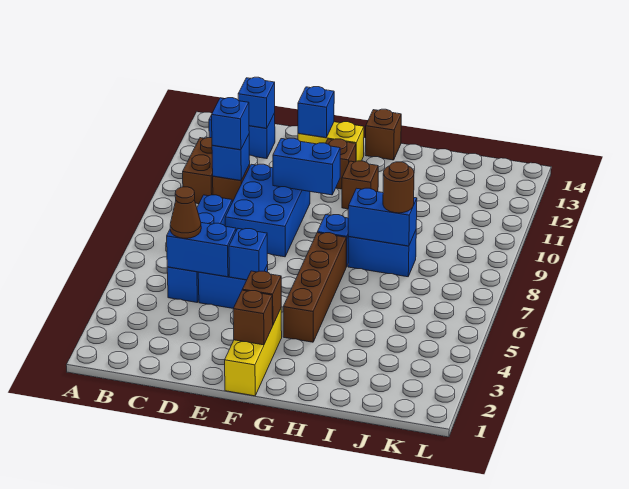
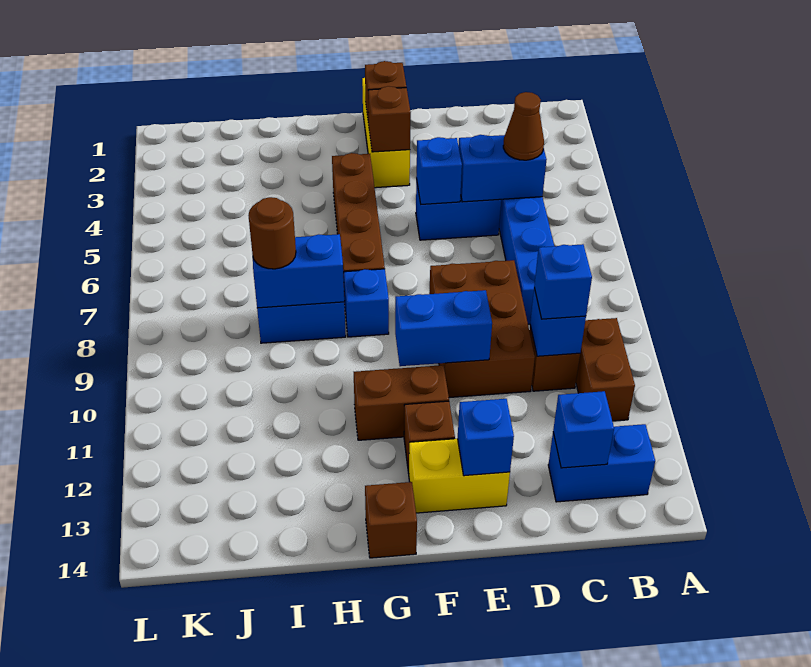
blue 2x3 brick [225,164,310,257] -> brown 2x3 brick [429,260,535,398]
brown 1x1 brick [342,161,378,209] -> brown 1x2 brick [354,365,449,440]

